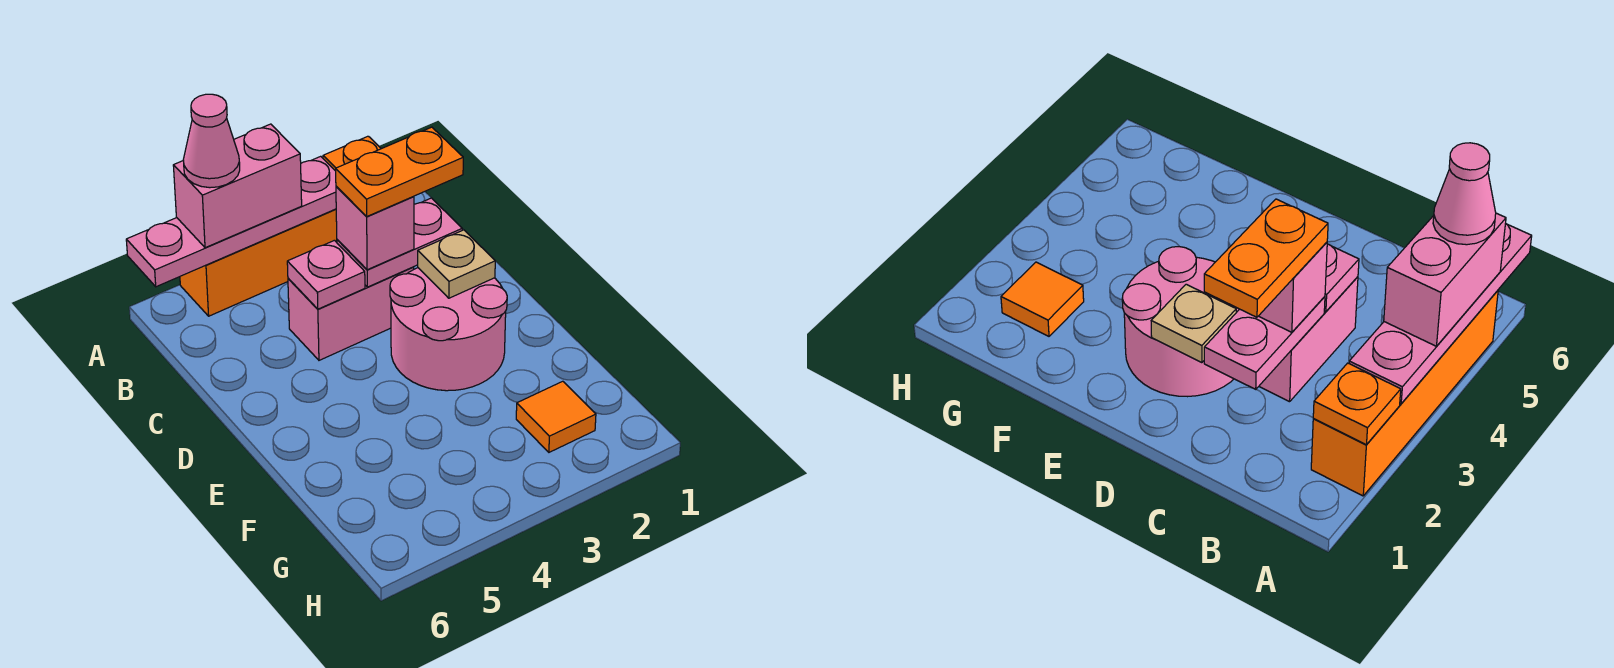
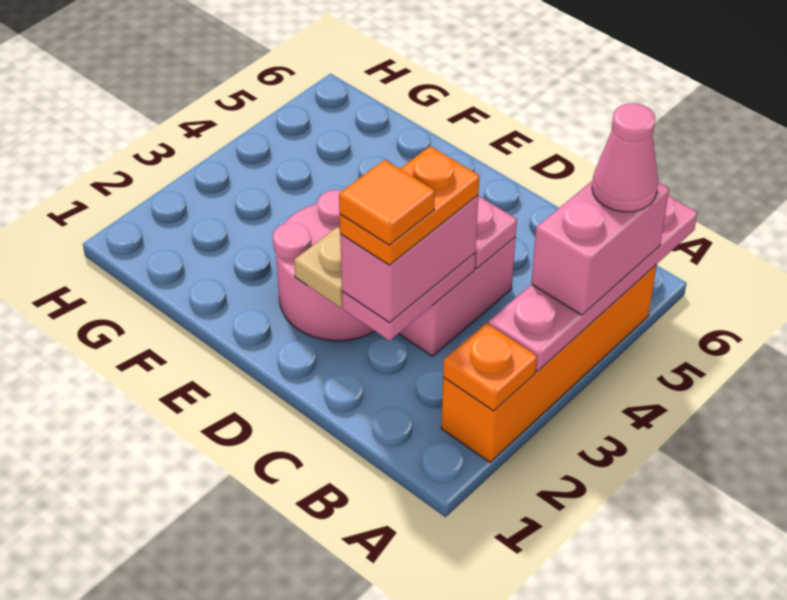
pink 1x1 brick [336,186,414,270] -> pink 1x2 brick [340,196,478,323]
orange 1x1 tile [516,381,596,452] -> orange 1x1 tile moved to [339,160,435,245]

